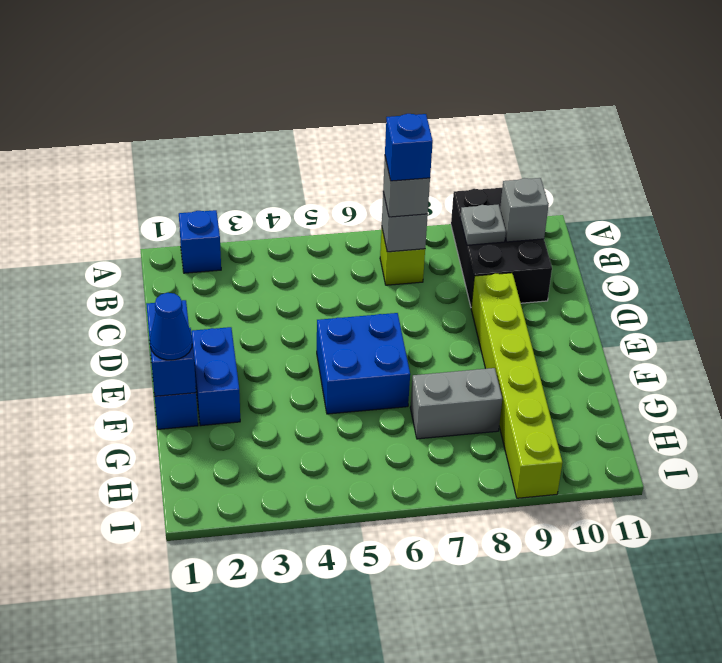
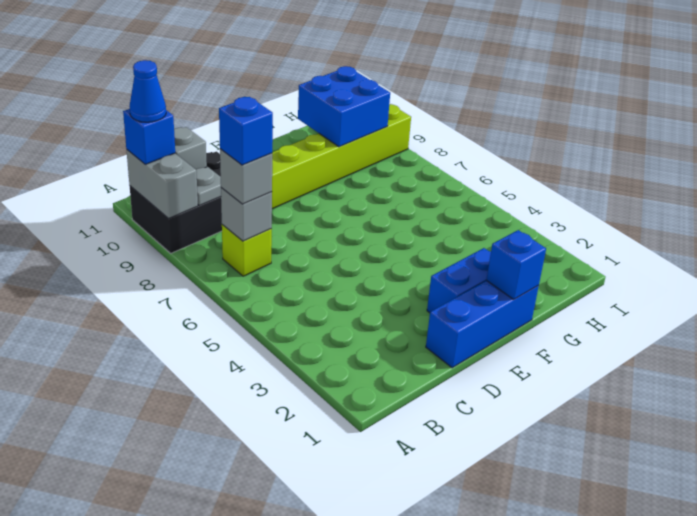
blue 1x1 brick [179,210,221,273] -> blue 1x1 brick moved to [123,109,175,164]
blue 2x2 brick [317,313,410,414] -> blue 2x2 brick moved to [298,66,390,147]
blue 1x1 cone [150,293,192,360] -> blue 1x1 cone moved to [129,60,166,122]
grey 1x2 brick [410,368,502,439] -> grey 1x2 brick moved to [126,150,198,219]

